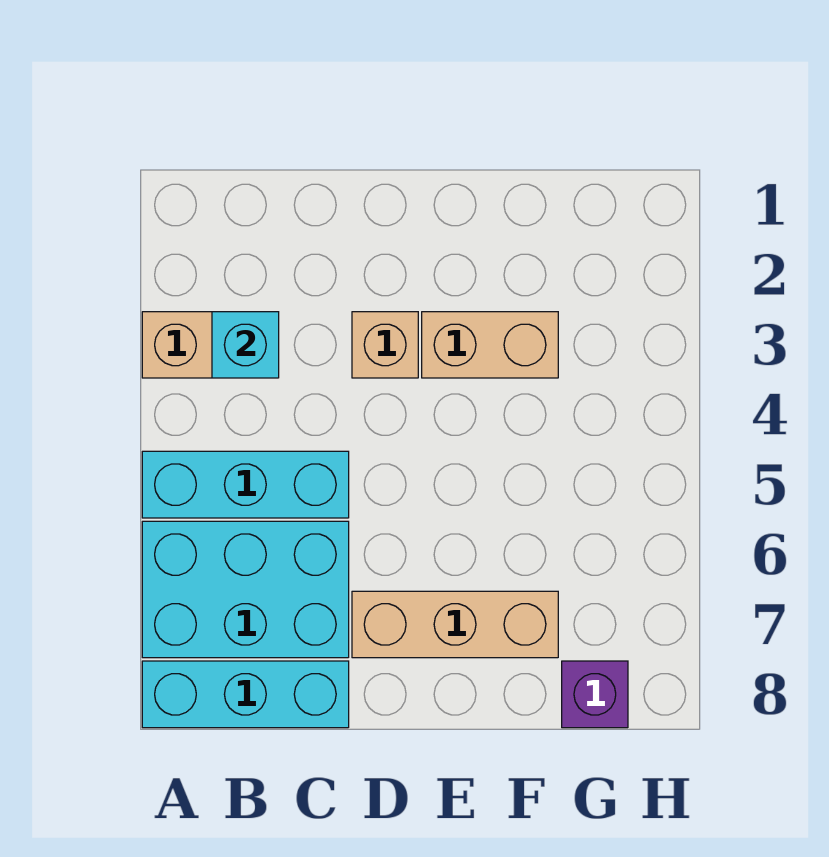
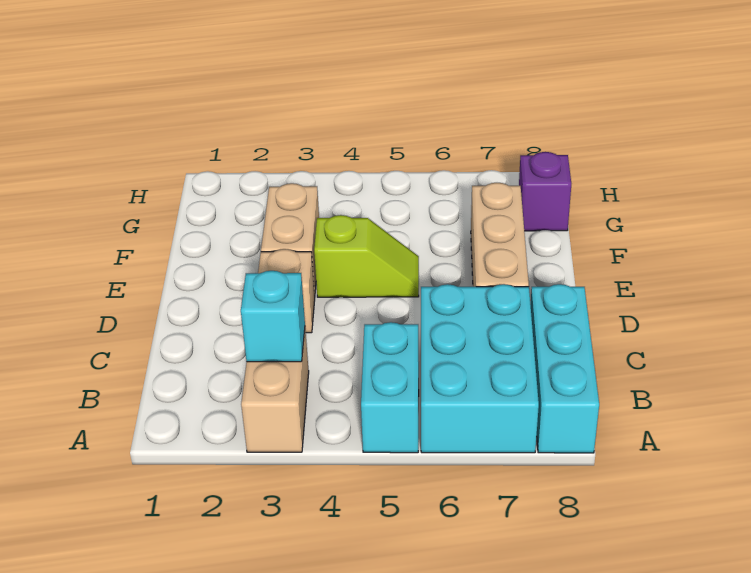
cyan 1x3 brick [142,451,349,518] -> cyan 1x2 brick [361,322,419,453]
none -> lime 1x2 slope [314,215,419,297]

